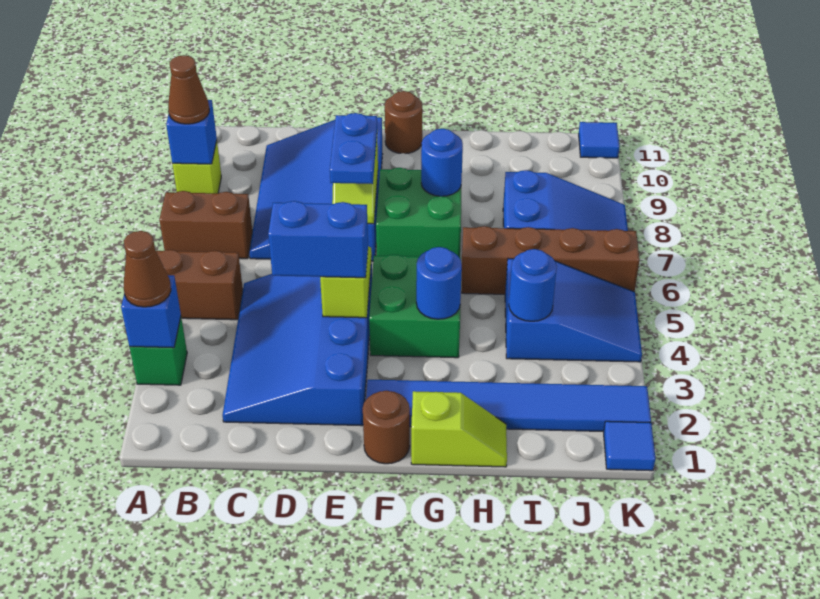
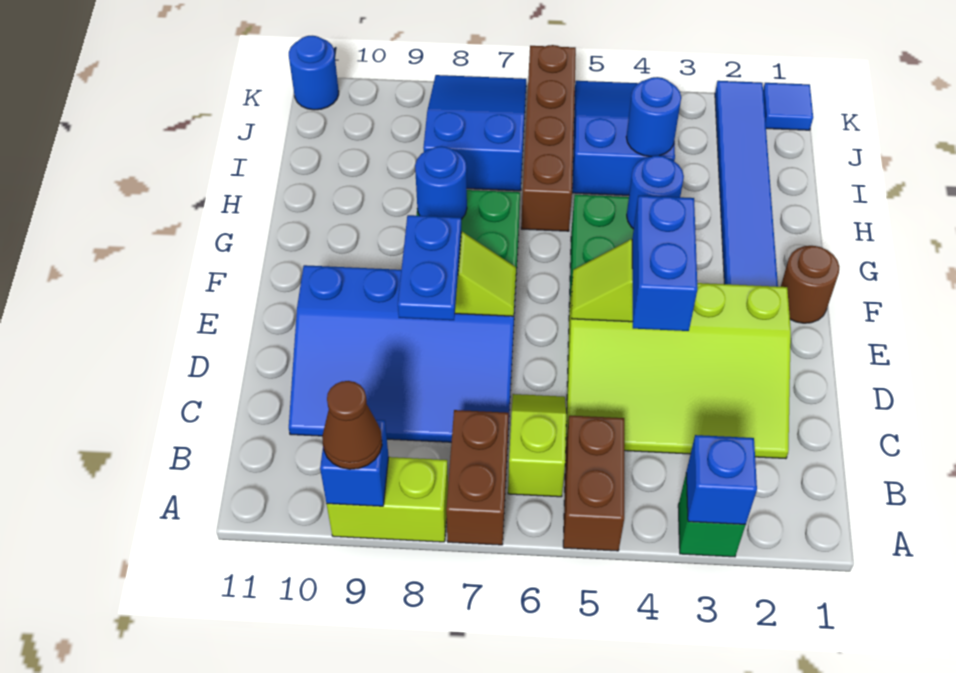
brown 1x1 cone [123,231,171,307] -> none
lime 1x1 brick [172,141,221,193] -> lime 1x2 brick [327,457,448,542]
blue 3x4 slope [223,257,372,426] -> lime 3x4 slope [566,283,791,459]
blue 1x2 plate [330,113,377,184] -> blue 1x2 plate turned to [398,215,461,320]
brown 1x1 round brick [385,91,422,154] -> none
lime 1x2 slope [411,391,507,467] -> lime 1x2 slope moved to [508,394,566,497]
blue 1x1 tile [579,122,619,158] -> blue 1x1 round brick [289,36,339,110]

